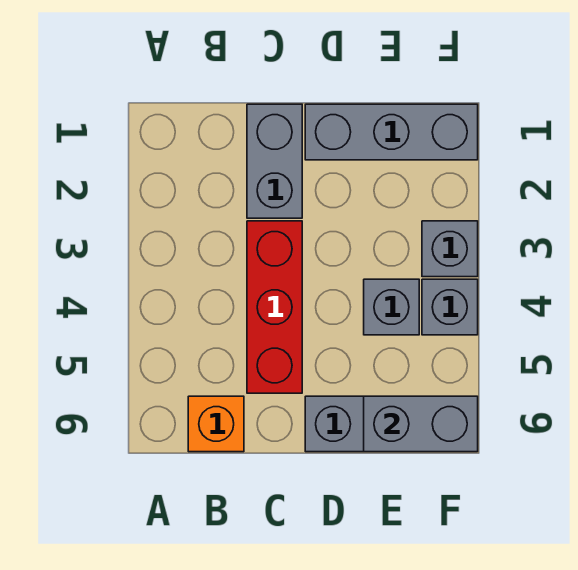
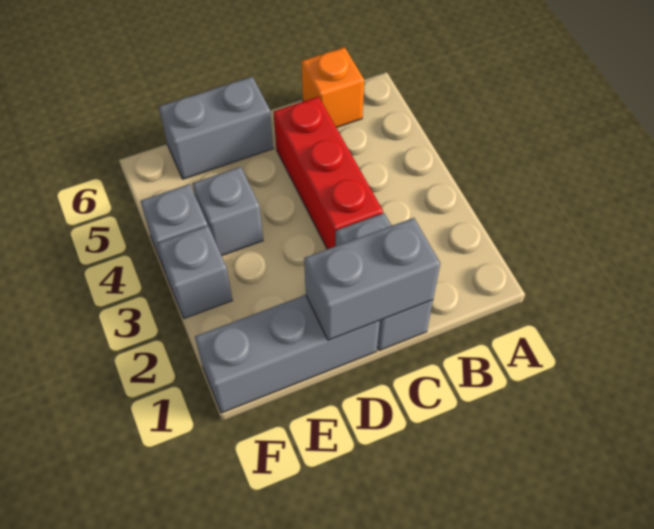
grey 1x2 brick [364,396,478,452] -> grey 1x2 brick moved to [304,218,440,340]

